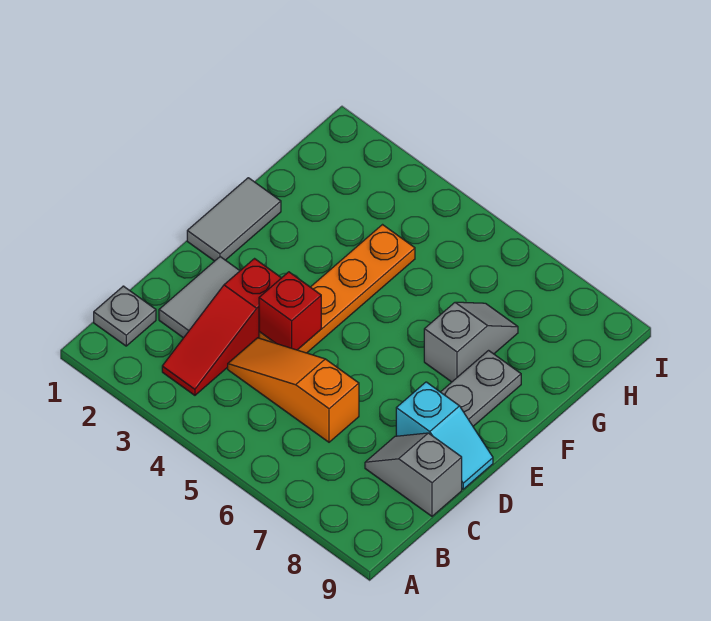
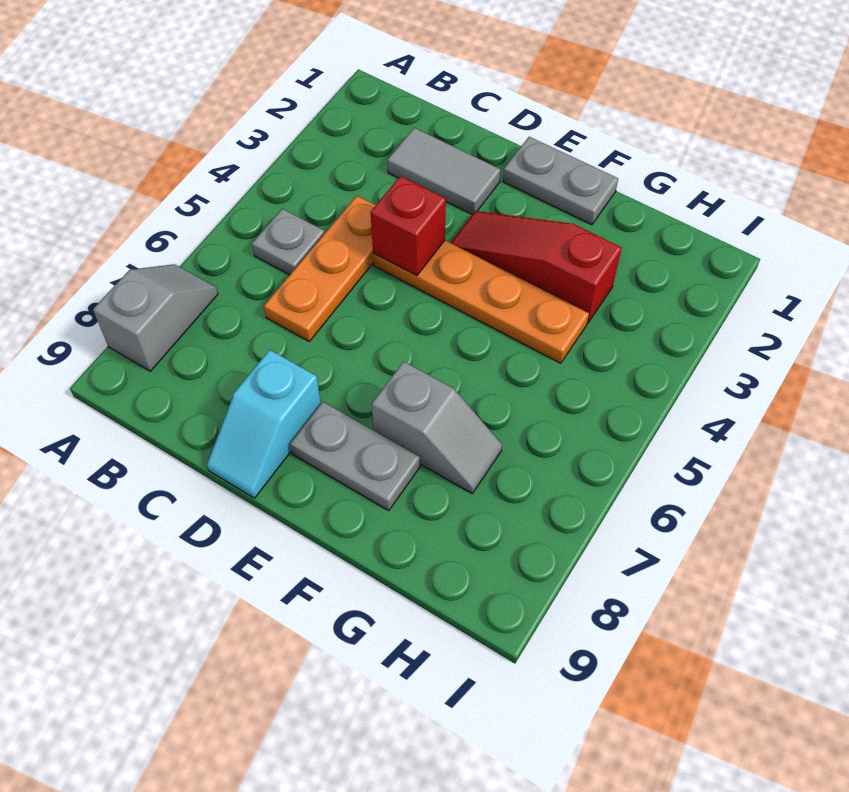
grey 1x1 plate [94,286,156,346] -> grey 1x1 plate moved to [252,209,325,275]
red 1x3 slope [162,259,281,395] -> red 1x3 slope moved to [451,211,622,323]
orange 1x3 slope [228,338,359,442] -> orange 1x3 plate [264,196,376,341]
grey 1x2 slope [365,433,462,516] -> grey 1x2 slope moved to [93,264,218,371]
grey 1x2 tile [187,178,281,261] -> grey 1x2 plate [503,137,618,225]

